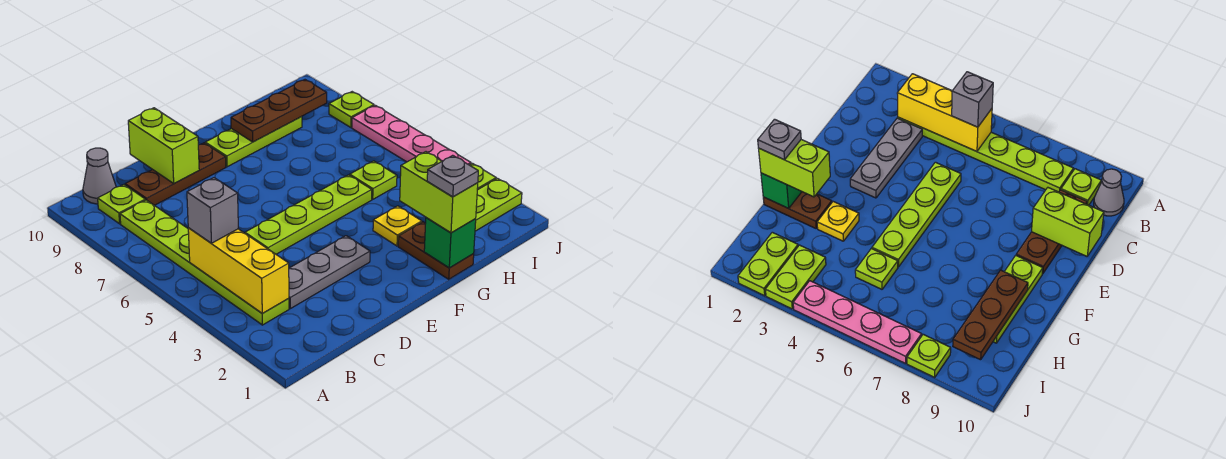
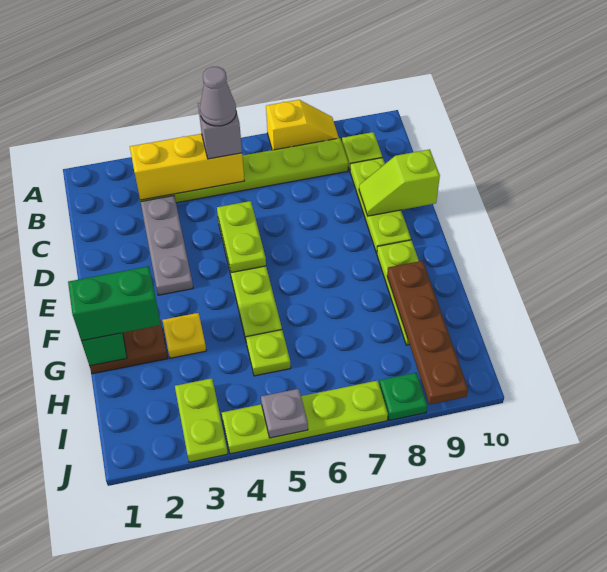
none -> yellow 1x2 slope [266,100,339,150]
grey 1x1 cone [83,148,116,204] -> grey 1x1 cone moved to [200,67,236,126]
brown 1x3 plate [125,143,226,205] -> lime 1x3 plate [350,158,411,253]
lime 1x2 brick [128,108,199,183] -> lime 1x2 slope [359,149,440,216]
lime 1x2 brick [400,152,478,233] -> green 1x2 brick [68,266,161,341]
grey 1x1 plate [427,155,478,197] -> grey 1x1 plate moved to [261,389,308,438]
brown 1x3 plate [231,80,327,142] -> brown 1x4 plate [387,261,468,405]
lime 1x2 plate [475,178,522,231] -> lime 1x2 plate moved to [217,201,266,273]
pink 1x4 plate [352,105,471,165] -> lime 1x4 plate [222,381,388,454]
lime 1x1 plate [329,92,374,127] -> green 1x1 plate [379,373,427,421]

